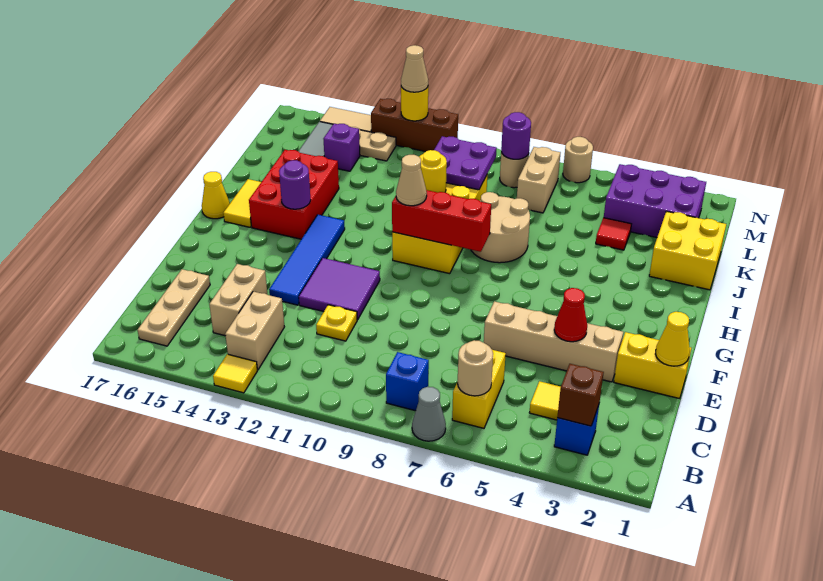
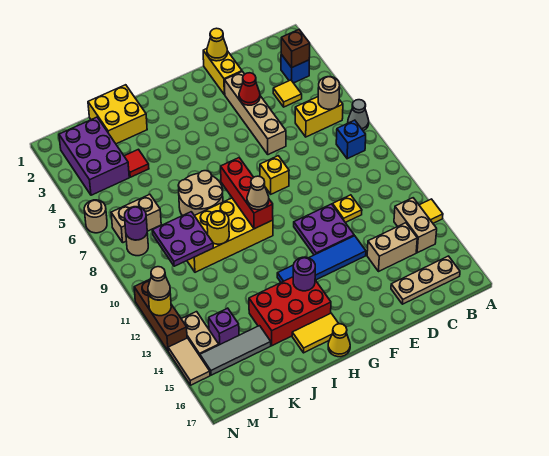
tan 1x2 brick [225,291,284,370] -> tan 1x2 brick turned to [394,198,437,253]
purple 2x2 tile [299,258,380,320] -> purple 2x2 plate [294,204,354,255]
none -> yellow 1x1 brick [260,156,289,194]

